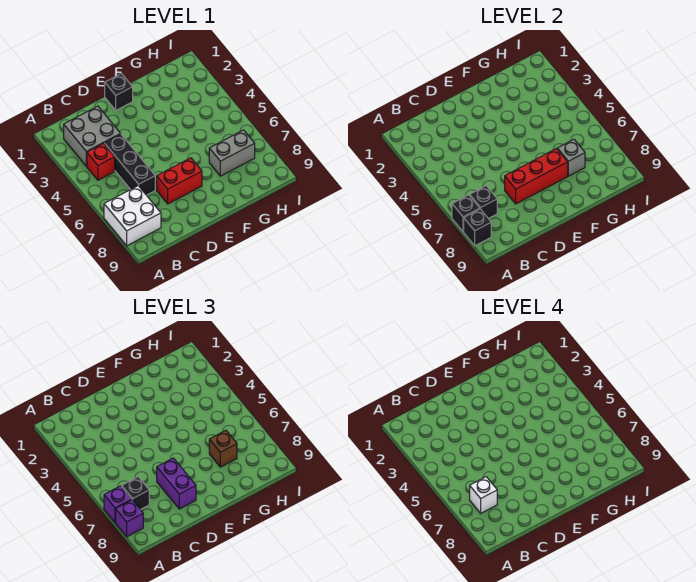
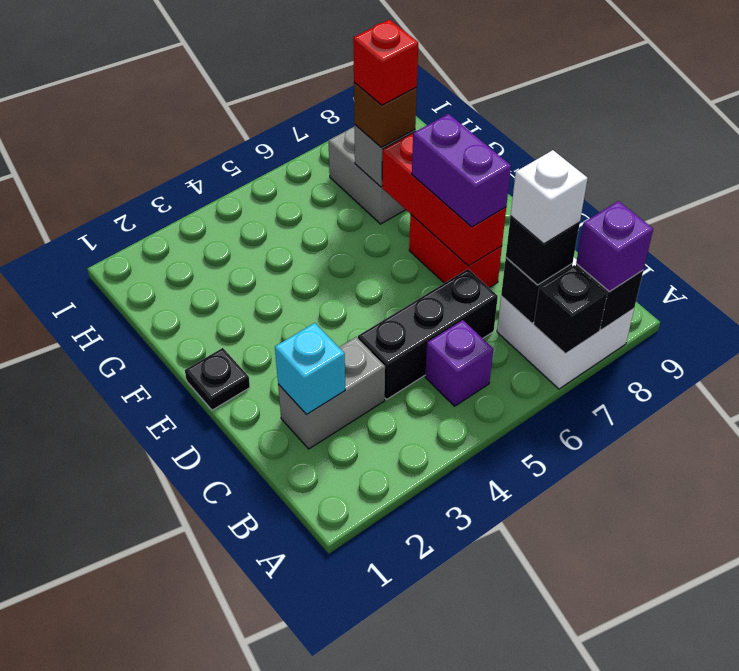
purple 1x1 brick [104,486,132,523] -> purple 1x1 brick moved to [425,320,493,406]
grey 2x2 brick [64,106,120,166] -> grey 1x2 brick [278,337,385,449]
red 1x1 brick [87,144,115,180] -> red 1x1 brick moved to [353,20,418,105]
none -> cyan 1x1 brick [275,323,345,415]
purple 1x2 brick [157,458,196,509] -> purple 1x2 brick turned to [412,114,511,227]
black 1x1 brick [105,74,133,110] -> black 1x1 plate [185,348,250,410]

